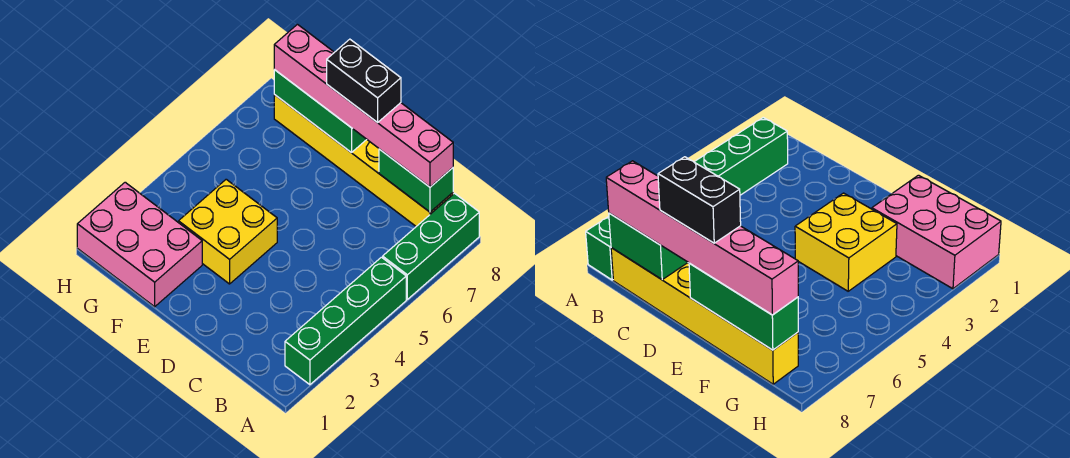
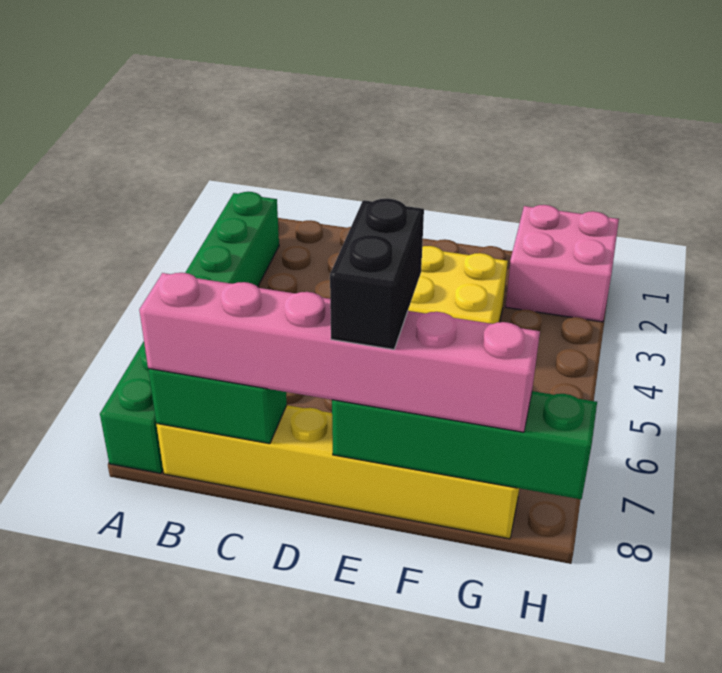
black 1x2 brick [327,39,401,123] -> black 1x2 brick turned to [330,199,424,350]
green 1x3 brick [274,70,367,152] -> green 1x4 brick [332,391,597,499]
pink 2x3 brick [77,182,202,307] -> pink 2x2 brick [506,205,619,322]

